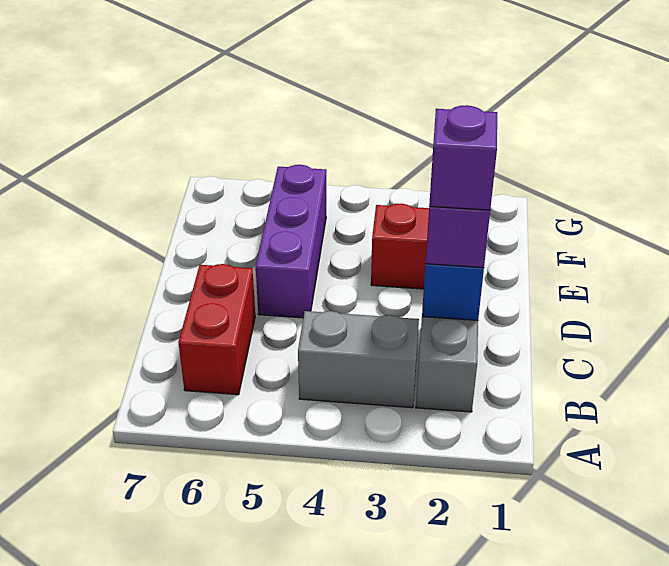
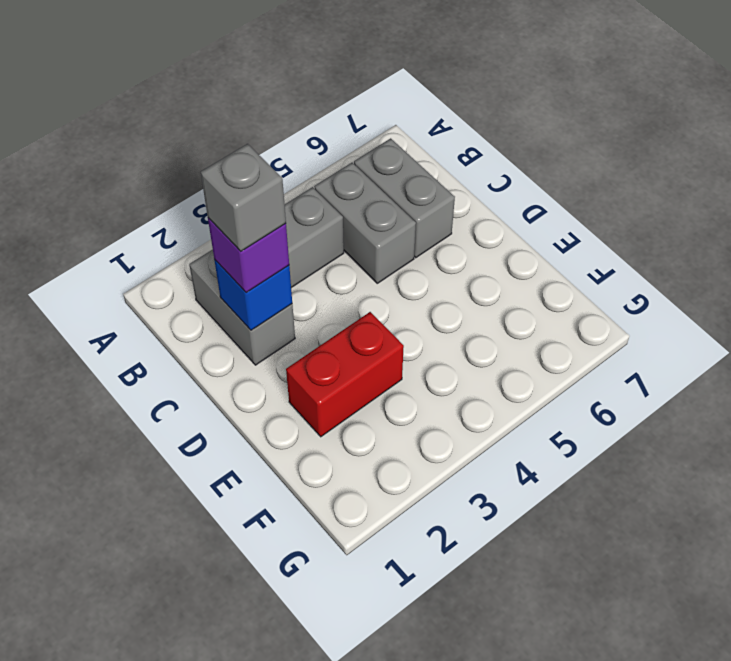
none -> grey 1x2 brick [314,163,416,283]
red 1x2 brick [179,264,255,395] -> grey 1x2 brick [354,138,455,258]
purple 1x1 brick [429,105,497,210] -> grey 1x1 brick [201,144,286,251]
purple 1x3 brick [256,165,326,318] -> none

